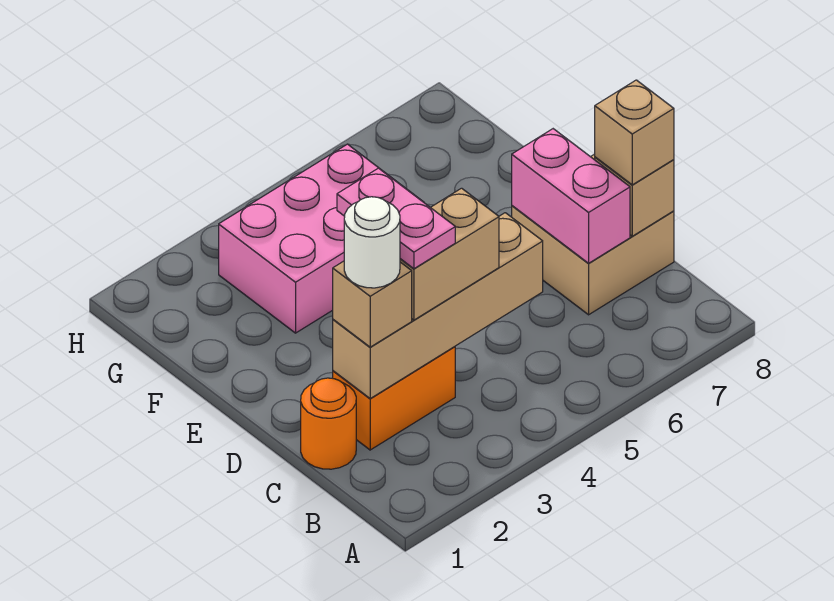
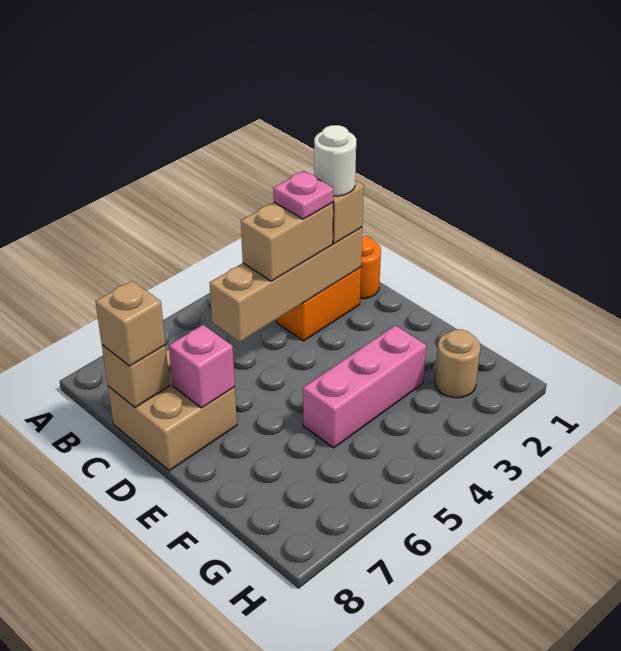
pink 1x2 plate [337,168,455,269] -> pink 1x1 plate [273,171,333,219]
pink 1x2 brick [512,129,630,263] -> pink 1x1 brick [169,325,235,408]
pink 2x3 brick [219,144,423,333] -> pink 1x3 brick [303,325,426,448]
none -> tan 1x1 round brick [435,330,480,398]

